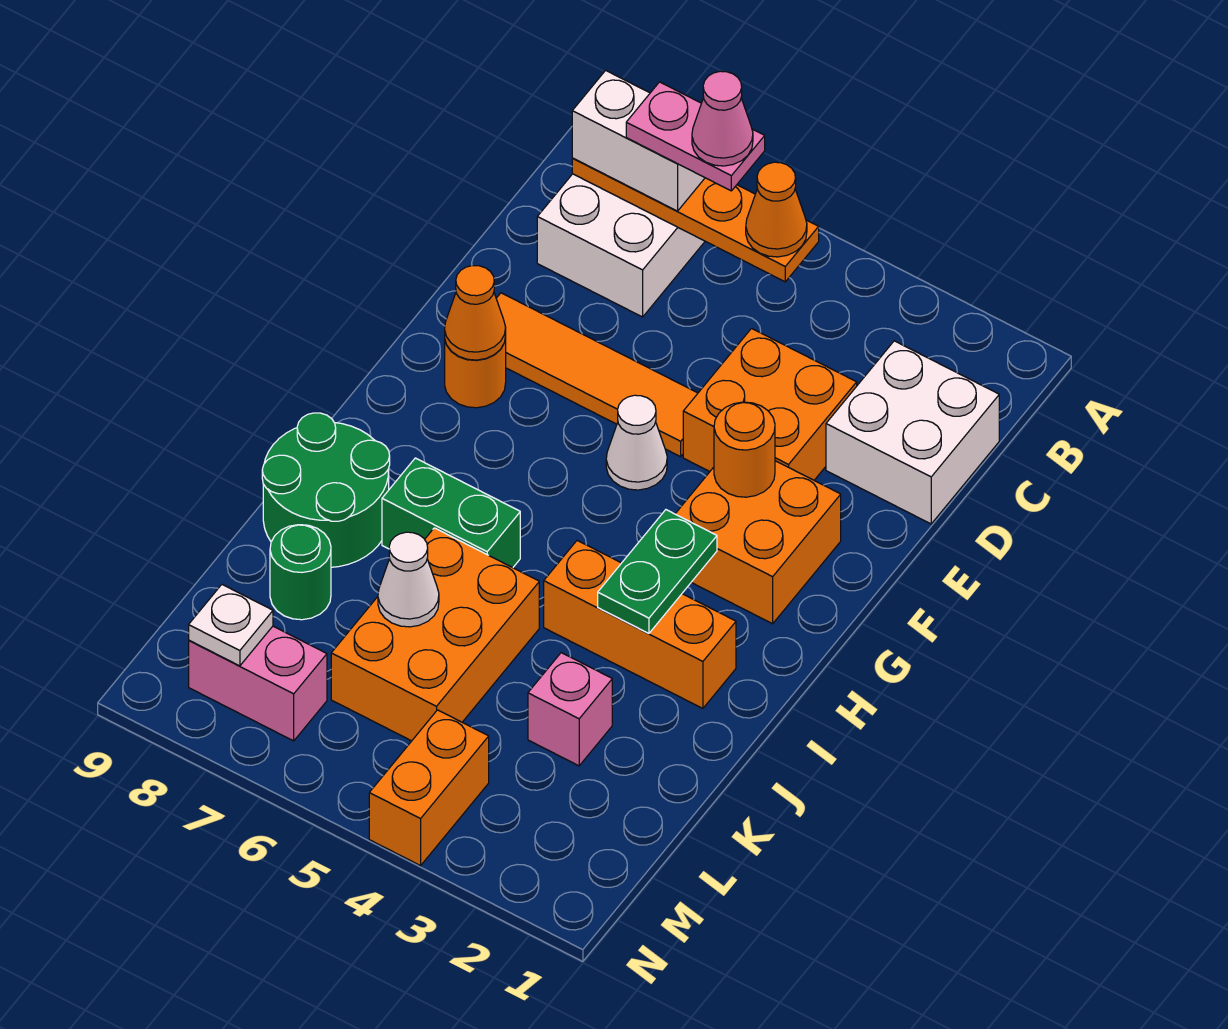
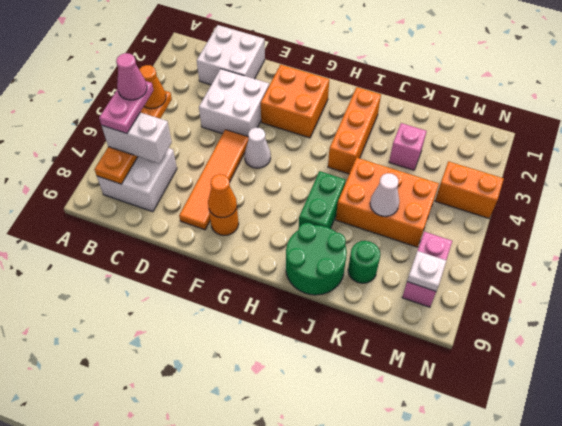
white 1x2 brick [572,70,705,211] -> white 1x2 brick turned to [102,112,172,163]
orange 2x2 brick [683,329,857,480] -> white 2x2 brick [199,69,269,137]
orange 1x1 round brick [714,402,775,497] -> none
green 1x2 plate [598,510,717,633] -> none

